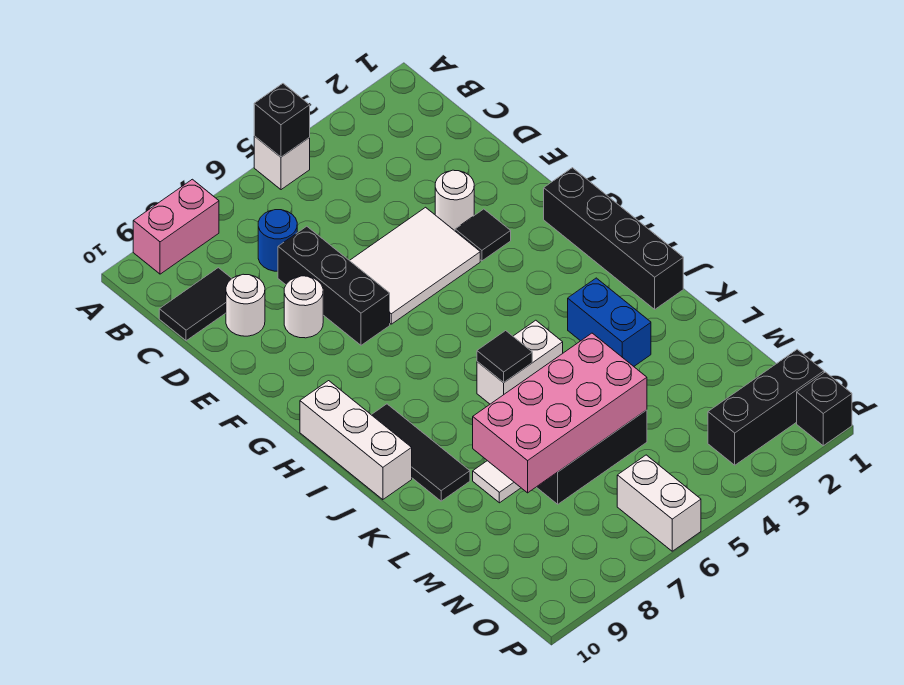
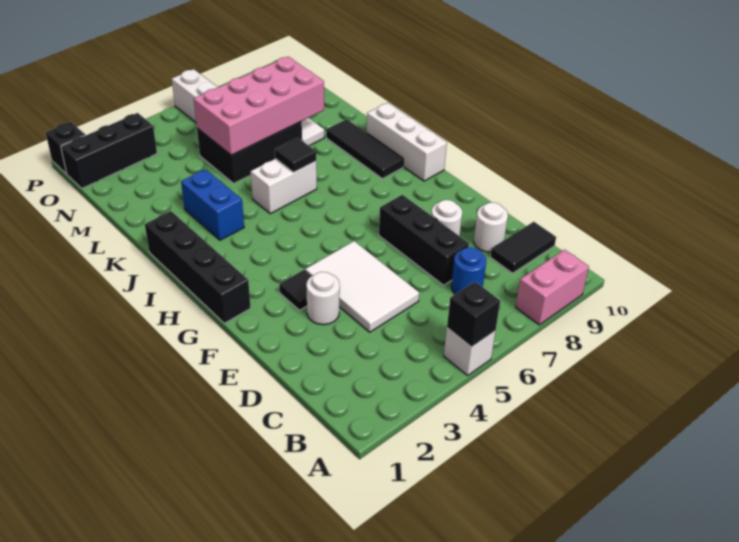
white 2x3 tile [350,207,480,324] -> white 2x3 tile turned to [305,241,419,332]

